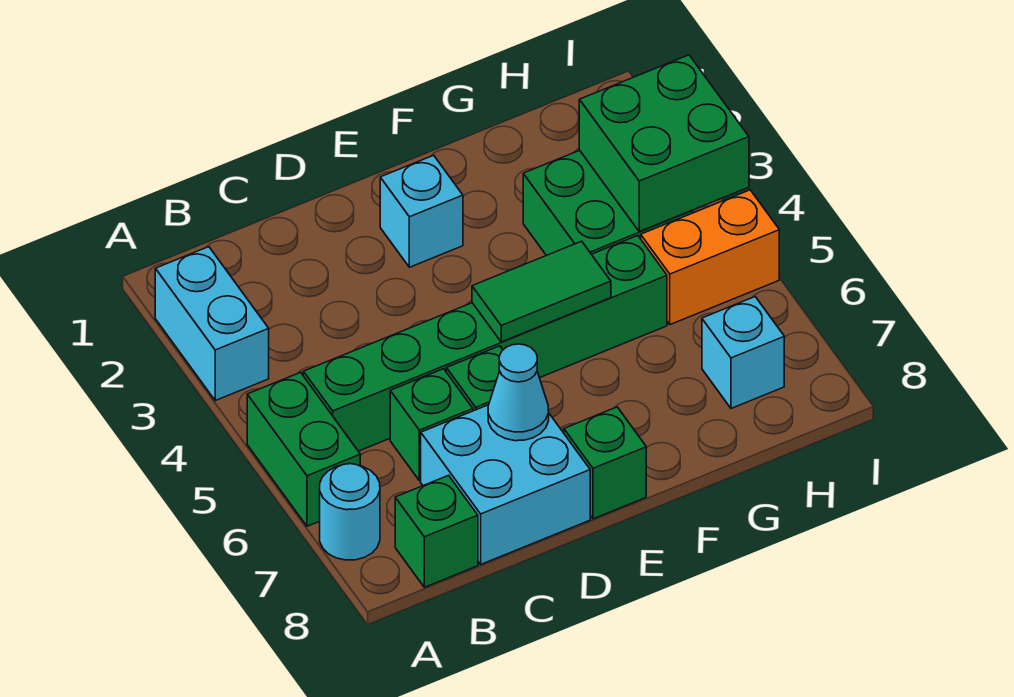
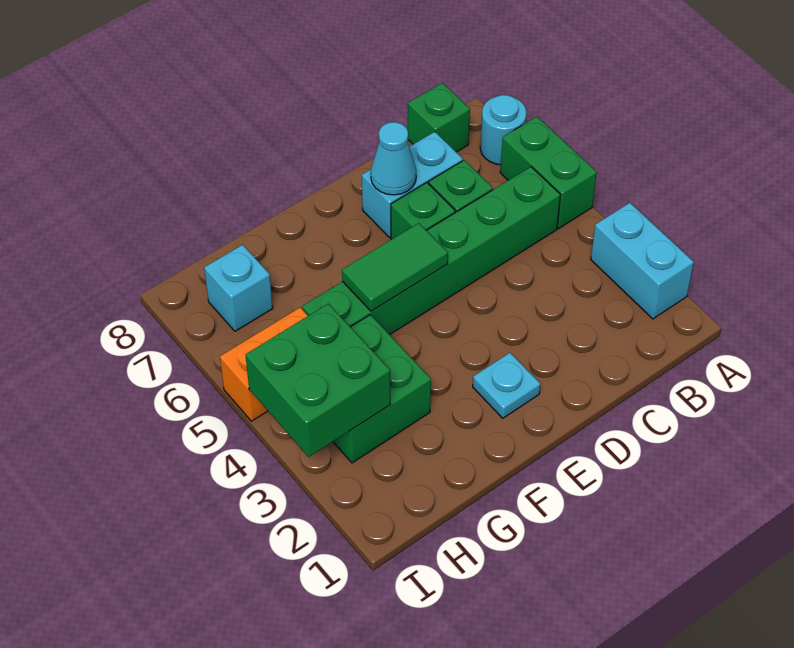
cyan 2x2 brick [421,405,590,564] -> cyan 1x2 brick [362,132,463,237]
cyan 1x1 brick [380,155,463,267] -> cyan 1x1 plate [473,353,540,418]
green 1x1 brick [564,407,646,519] -> none

